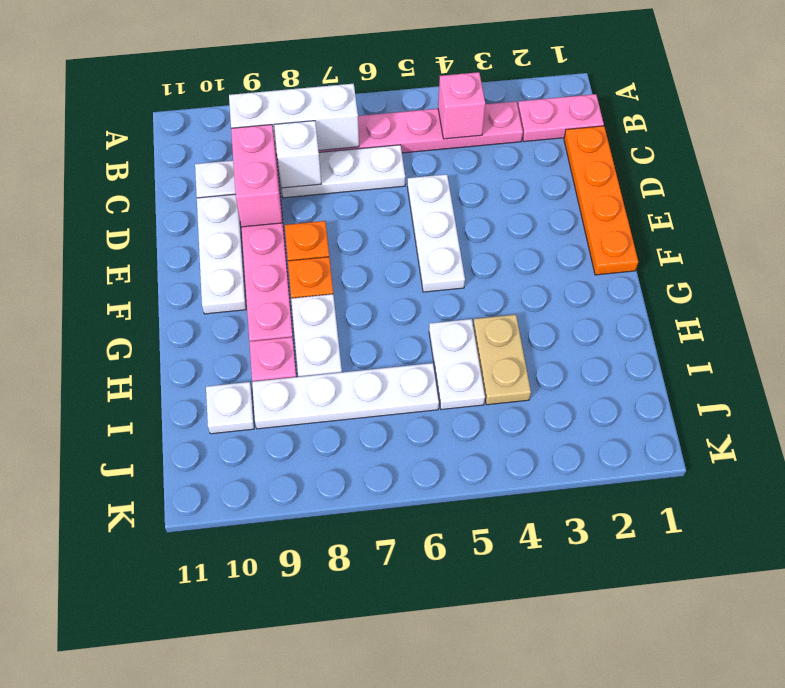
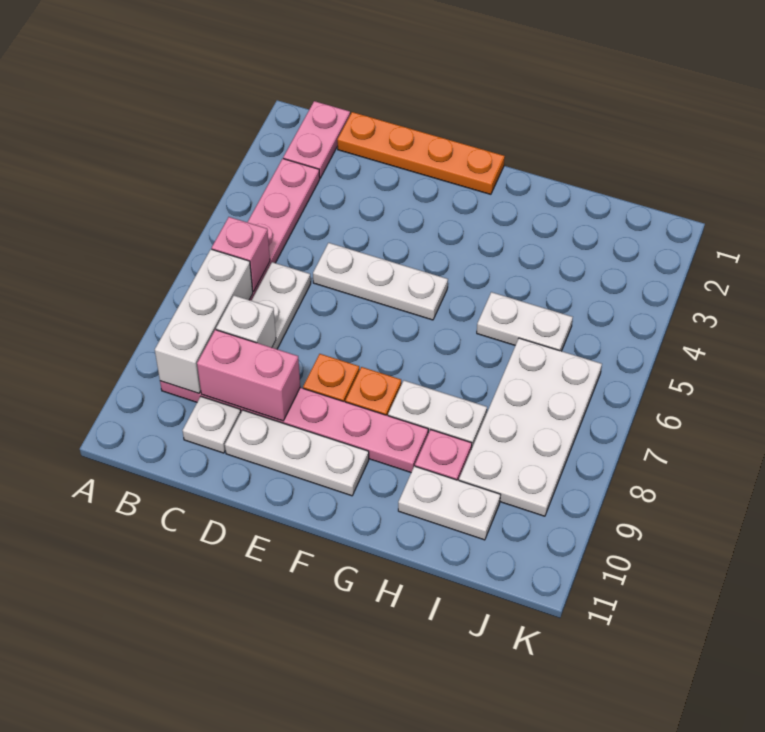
pink 1x1 brick [438,72,485,139] -> pink 1x1 brick moved to [212,217,270,292]
tan 1x2 plate [473,315,531,405] -> none
white 1x4 plate [252,363,439,429] -> white 2x4 plate [459,338,602,516]
white 1x1 plate [206,382,254,434] -> white 1x2 plate [398,466,501,540]

